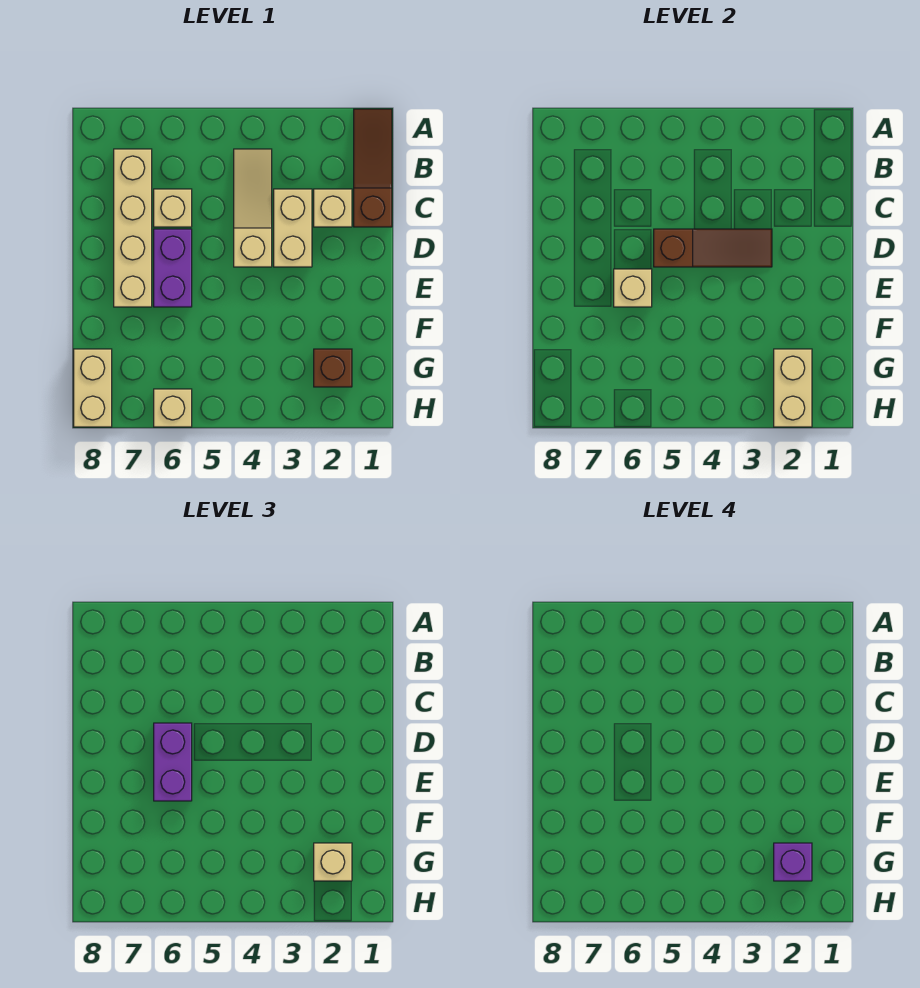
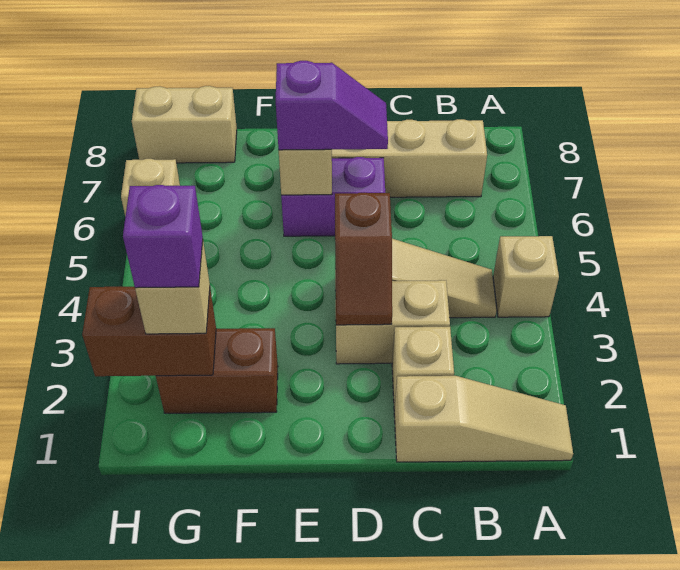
brown 1x3 slope [354,109,392,227] -> tan 1x3 slope [394,376,573,462]
tan 1x1 brick [154,189,192,227] -> tan 1x1 brick moved to [493,236,559,317]
brown 1x3 slope [654,229,772,267] -> brown 1x2 slope [335,193,392,325]
purple 1x2 brick [154,723,192,801] -> purple 1x2 slope [276,61,388,150]
brown 1x1 brick [314,349,352,387] -> brown 1x2 brick [156,328,278,413]
tan 1x2 brick [774,349,812,427] -> brown 1x2 brick [82,287,216,376]

